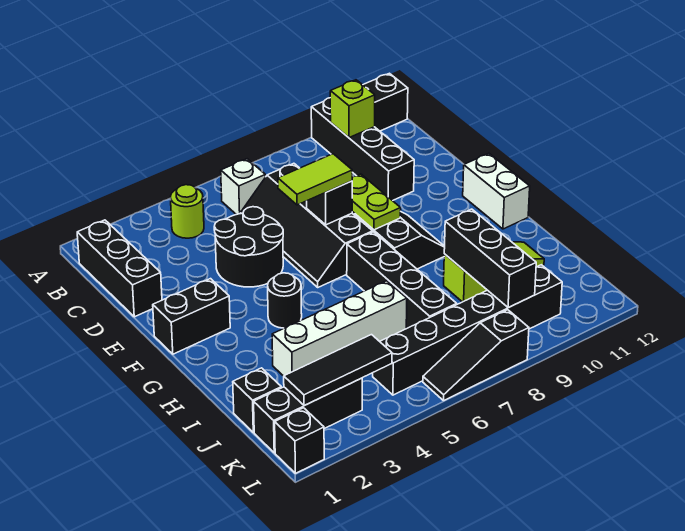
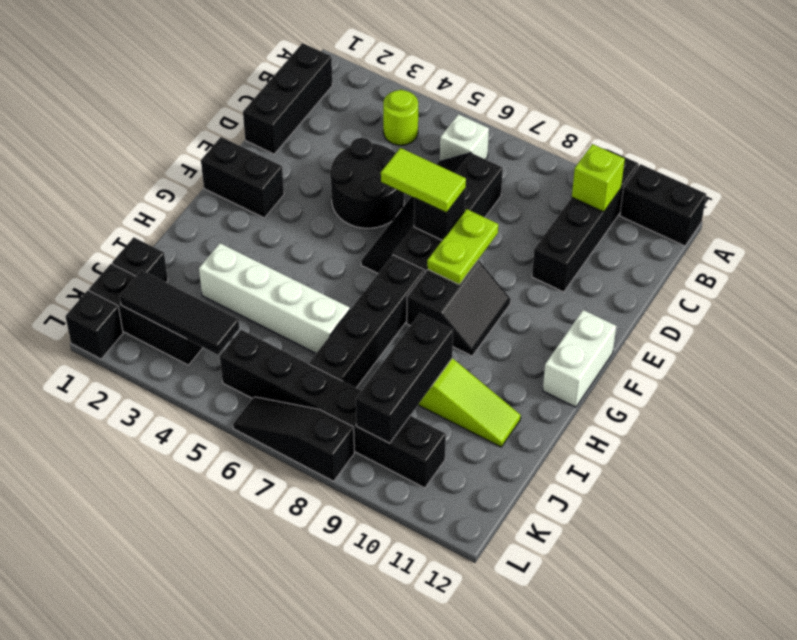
black 1x1 round brick [268,273,302,328] -> none

